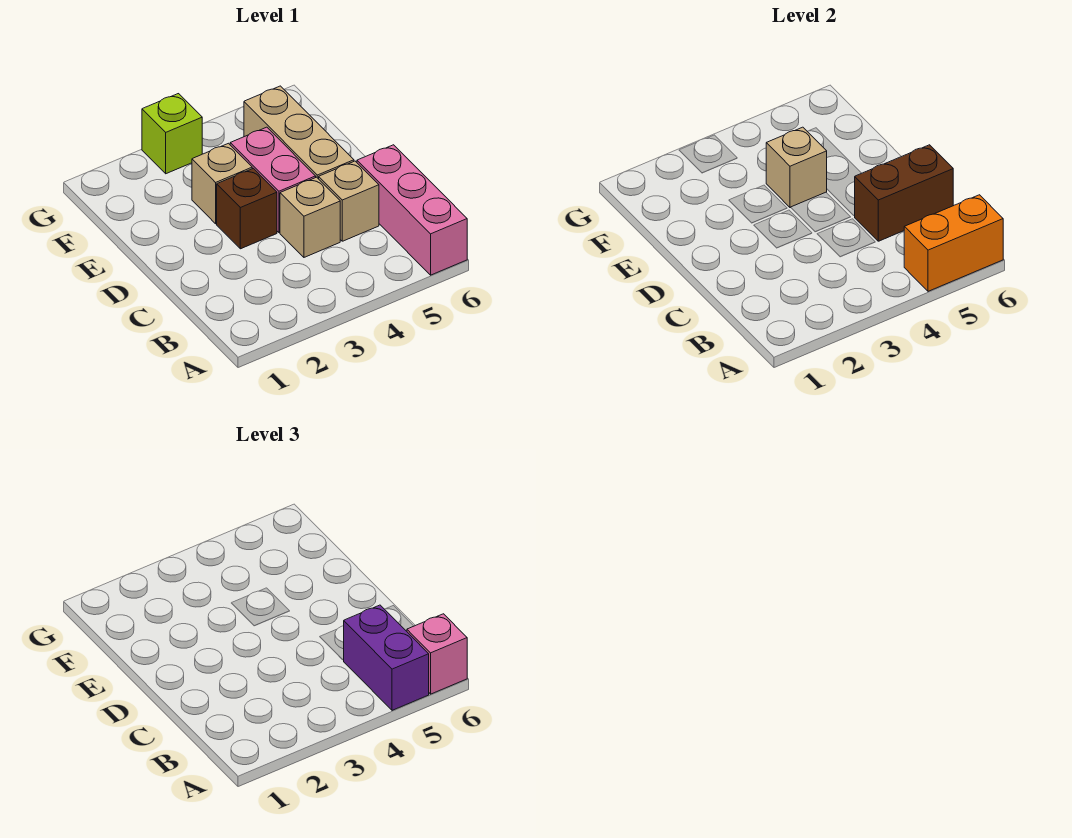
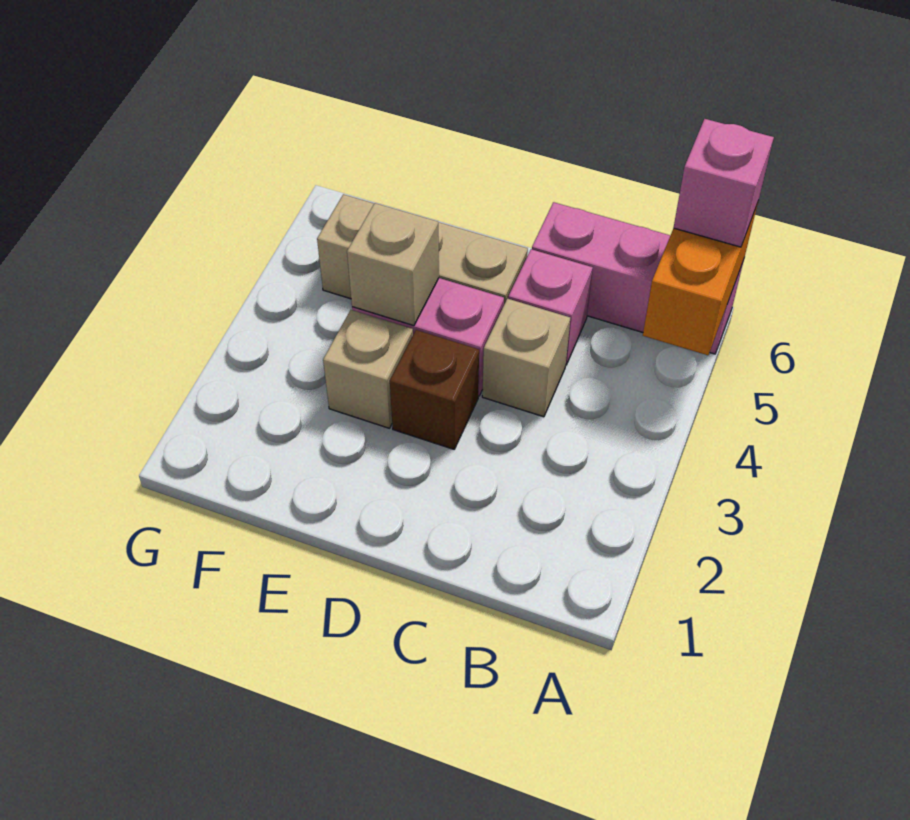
purple 1x2 brick [344,605,429,710] -> none
tan 1x1 brick [319,161,379,241] -> pink 1x1 brick [508,249,593,365]
brown 1x2 brick [855,145,953,241] -> none
lime 1x1 brick [142,94,202,174] -> none

